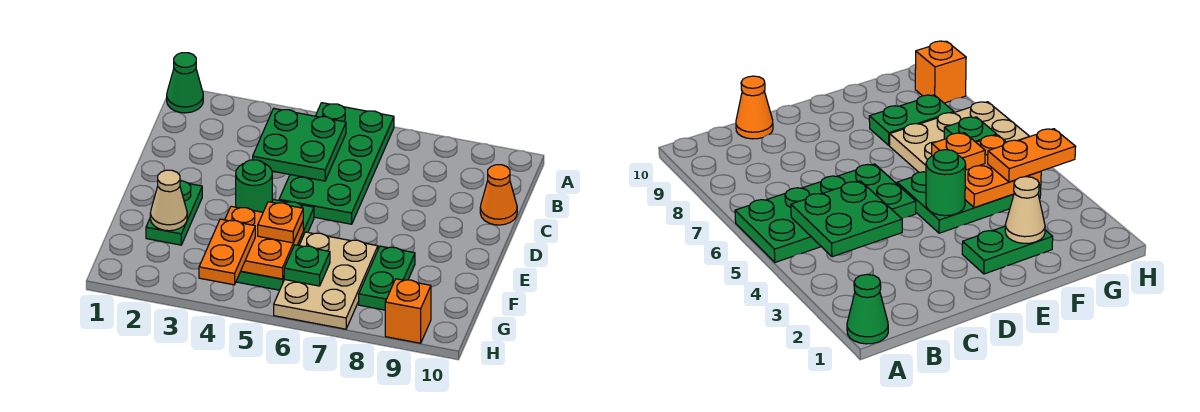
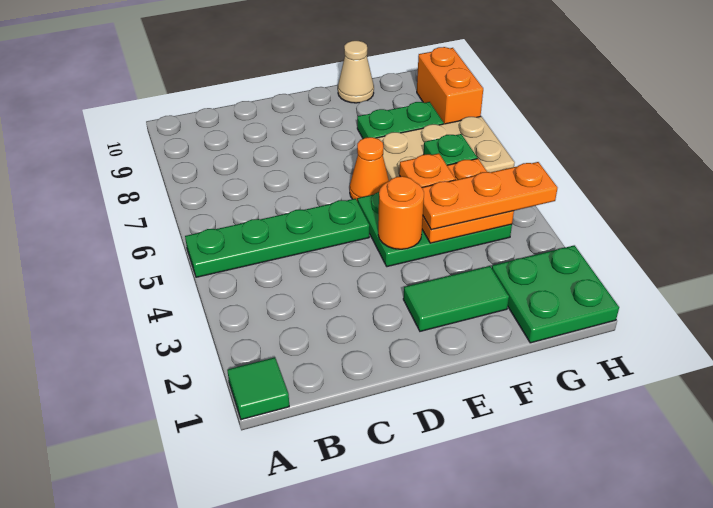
green 1x1 cone [167,53,203,113] -> green 1x1 tile [227,357,289,420]
green 2x4 plate [279,103,394,224] -> green 1x4 plate [185,199,369,277]
green 2x2 plate [253,109,346,181] -> green 2x2 plate moved to [492,245,619,343]
orange 1x1 cone [480,165,517,225] -> orange 1x1 cone moved to [350,137,389,201]
green 1x2 plate [146,181,202,245] -> green 1x2 tile [403,266,509,331]
green 1x1 round brick [236,160,272,212] -> orange 1x1 round brick [378,176,424,249]
tan 1x1 cone [150,170,187,231] -> tan 1x1 cone moved to [338,41,374,103]
orange 1x2 plate [199,219,255,285] -> orange 1x3 plate [422,162,557,230]
orange 1x1 brick [385,279,431,343] -> orange 1x2 brick [417,47,483,124]

